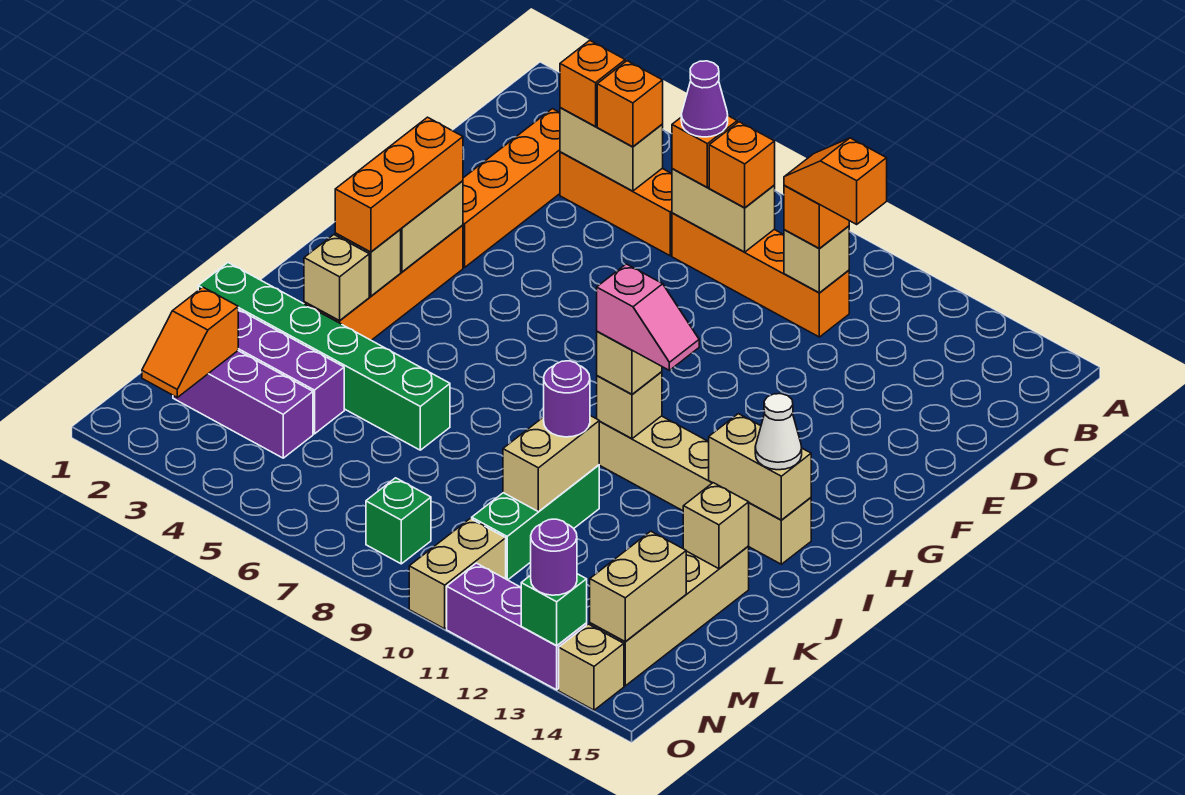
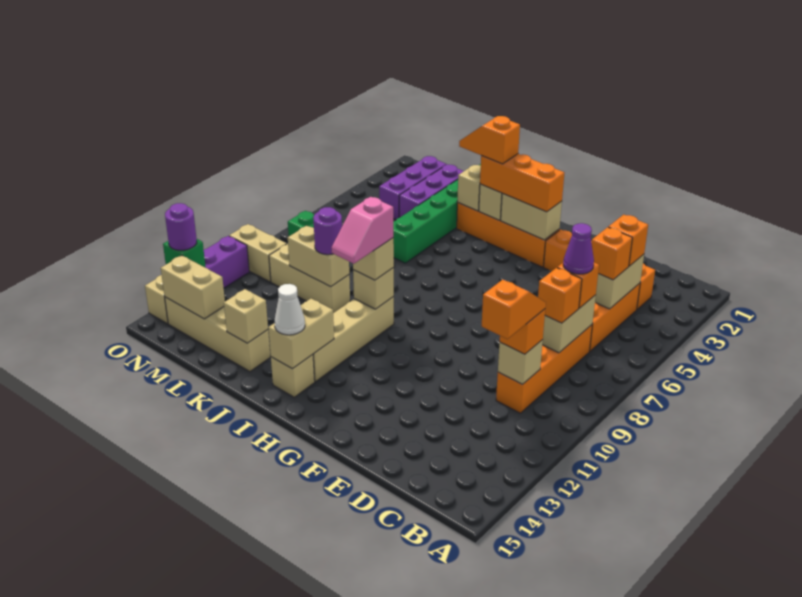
green 1x3 brick [472,465,599,580] -> tan 1x3 brick [269,244,350,313]
orange 1x2 slope [142,287,238,397] -> orange 1x2 slope moved to [459,116,520,164]

